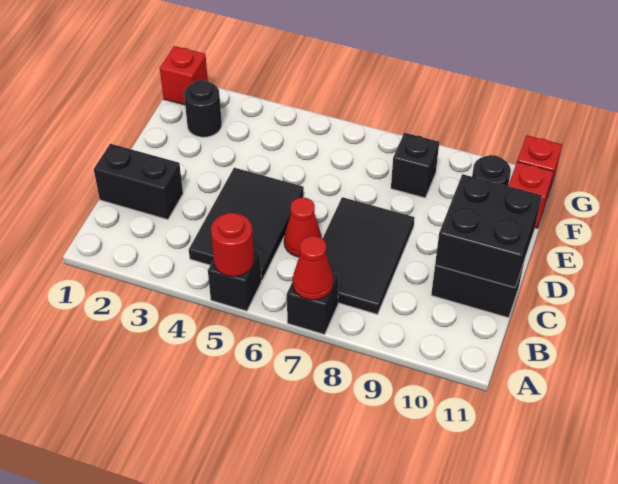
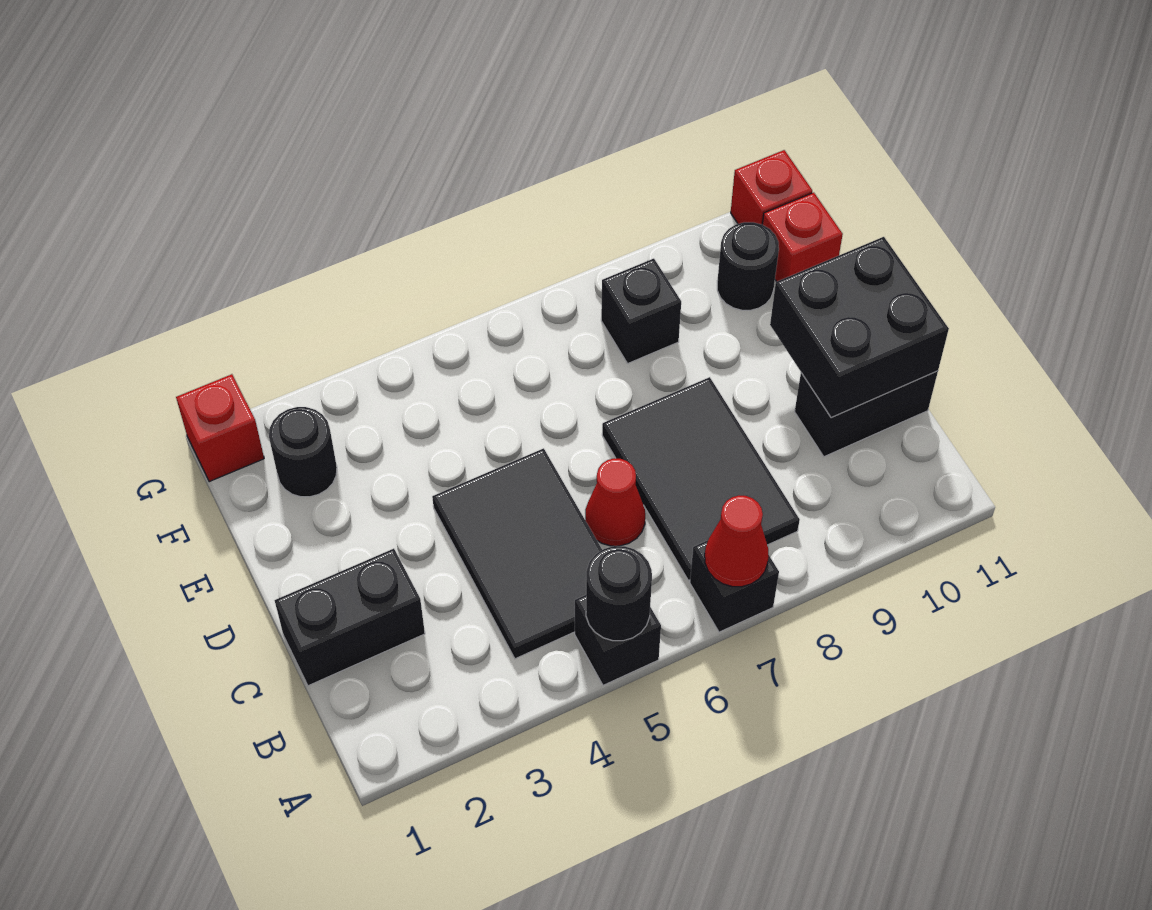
red 1x1 round brick [211,213,254,276] -> black 1x1 round brick [586,546,652,641]

